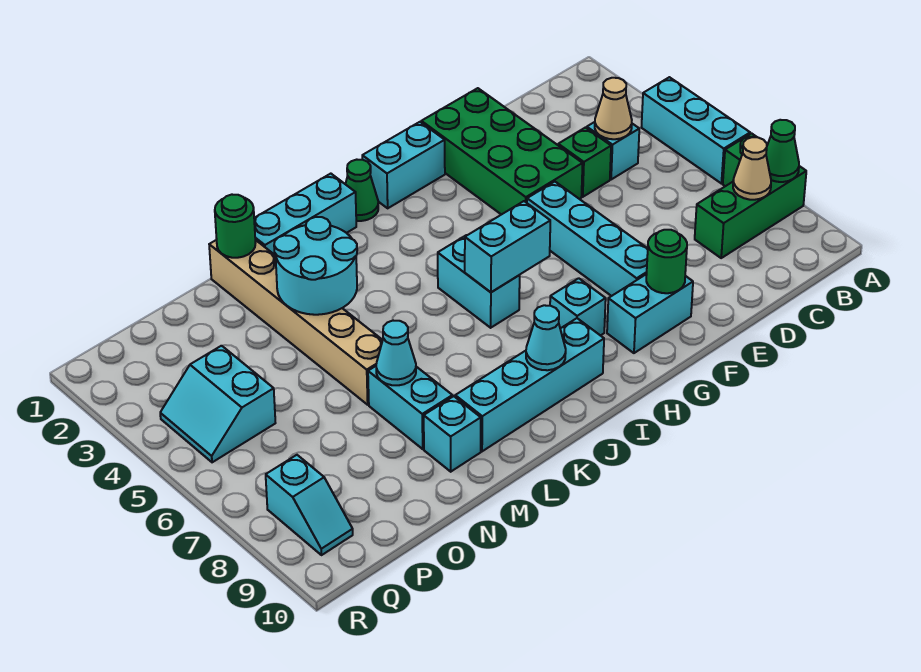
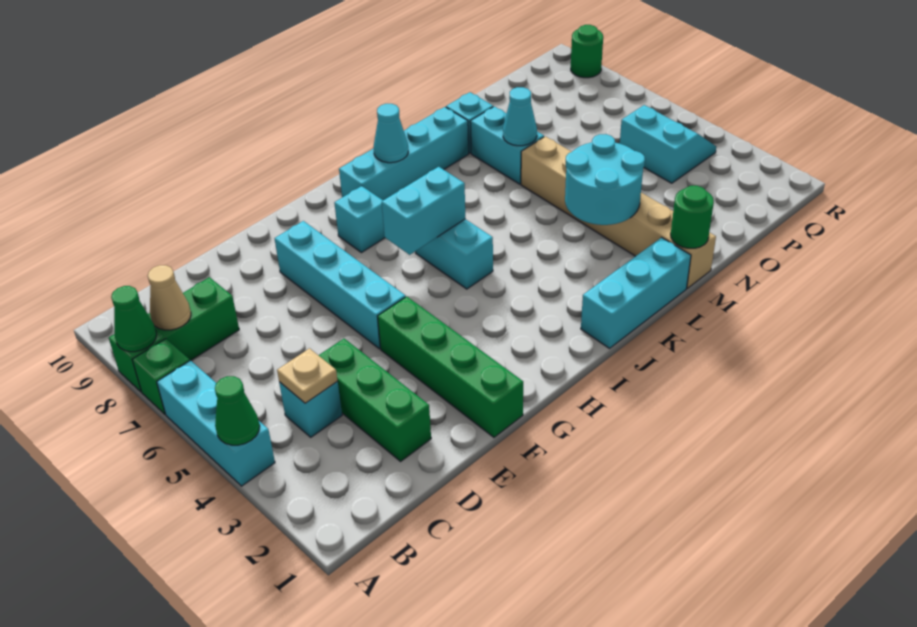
tan 1x1 cone [595,78,632,139] -> tan 1x1 plate [277,348,338,403]
green 1x1 brick [558,128,611,197] -> green 1x3 brick [319,338,431,461]
green 2x4 brick [421,88,583,215] -> green 1x4 brick [378,297,523,437]
cyan 1x2 brick [607,274,693,353] -> none
green 1x1 round brick [646,230,687,293] -> green 1x1 round brick moved to [571,25,603,78]
cyan 1x2 brick [362,122,445,208] -> none
green 1x1 cone [346,160,378,221] -> green 1x1 cone moved to [215,376,260,445]
cyan 1x2 slope [266,455,353,555] -> none

